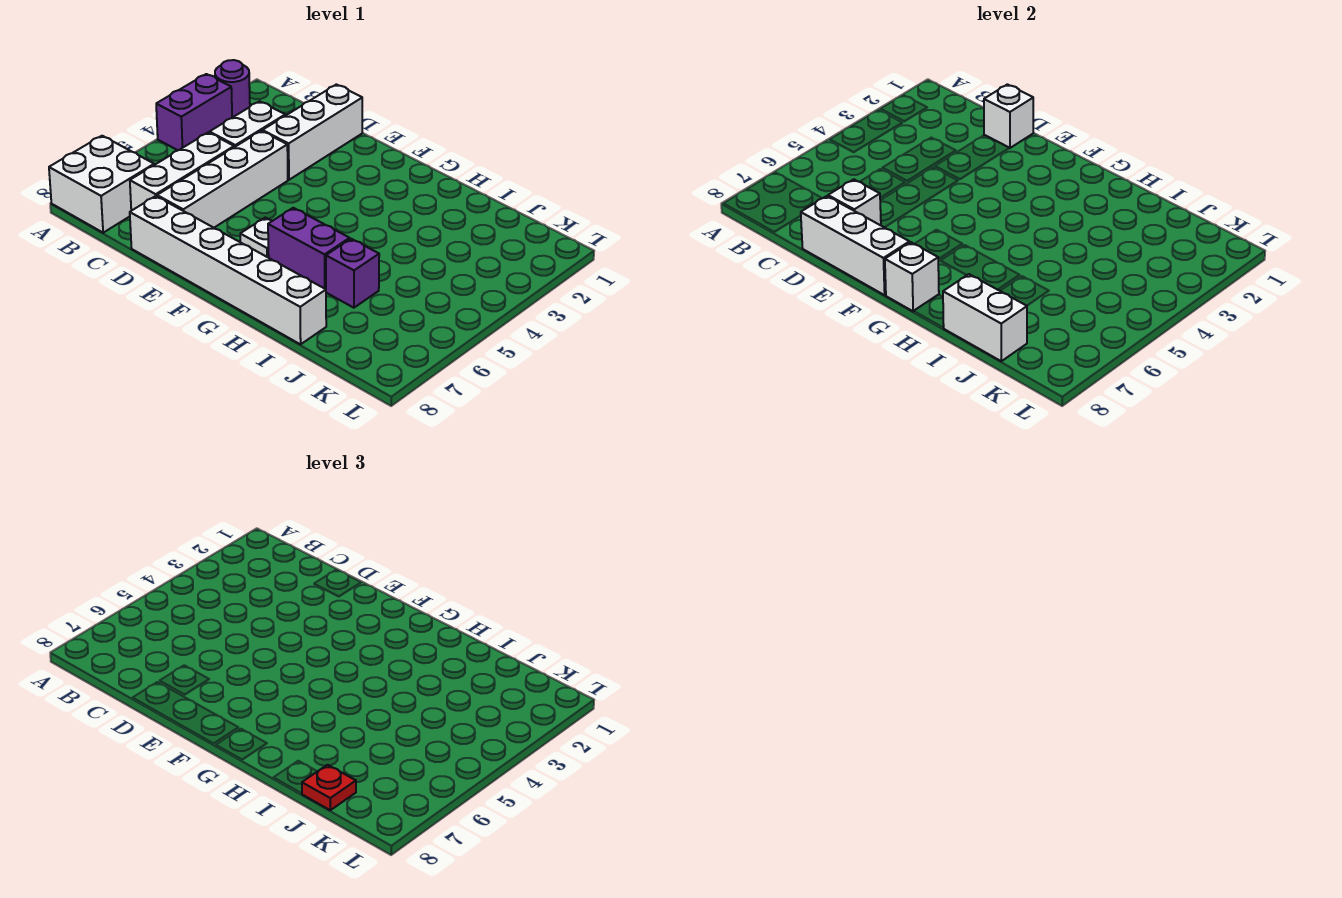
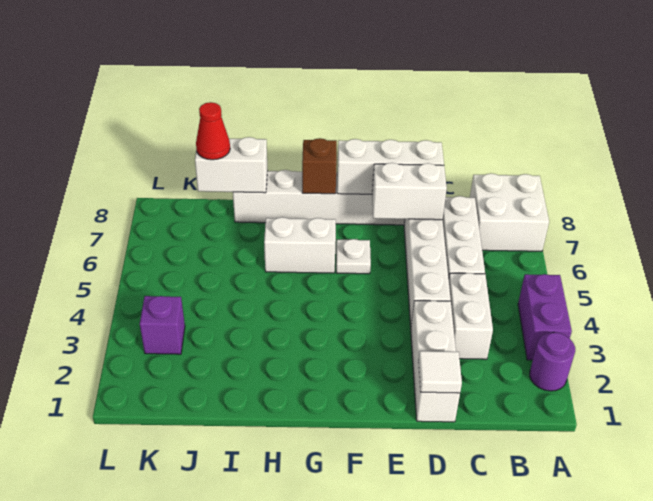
white 1x1 brick [984,84,1033,148] -> white 1x1 tile [418,351,462,393]
white 1x1 brick [828,179,881,225] -> white 1x2 brick [372,163,447,220]
purple 1x2 brick [268,208,350,289] -> white 1x2 brick [264,217,336,273]
white 1x1 brick [885,242,939,311] -> brown 1x1 brick [302,138,337,194]
purple 1x1 brick [326,239,379,308] -> purple 1x1 brick moved to [140,296,185,354]
red 1x1 plate [302,765,356,810] -> red 1x1 cone [196,102,230,160]

